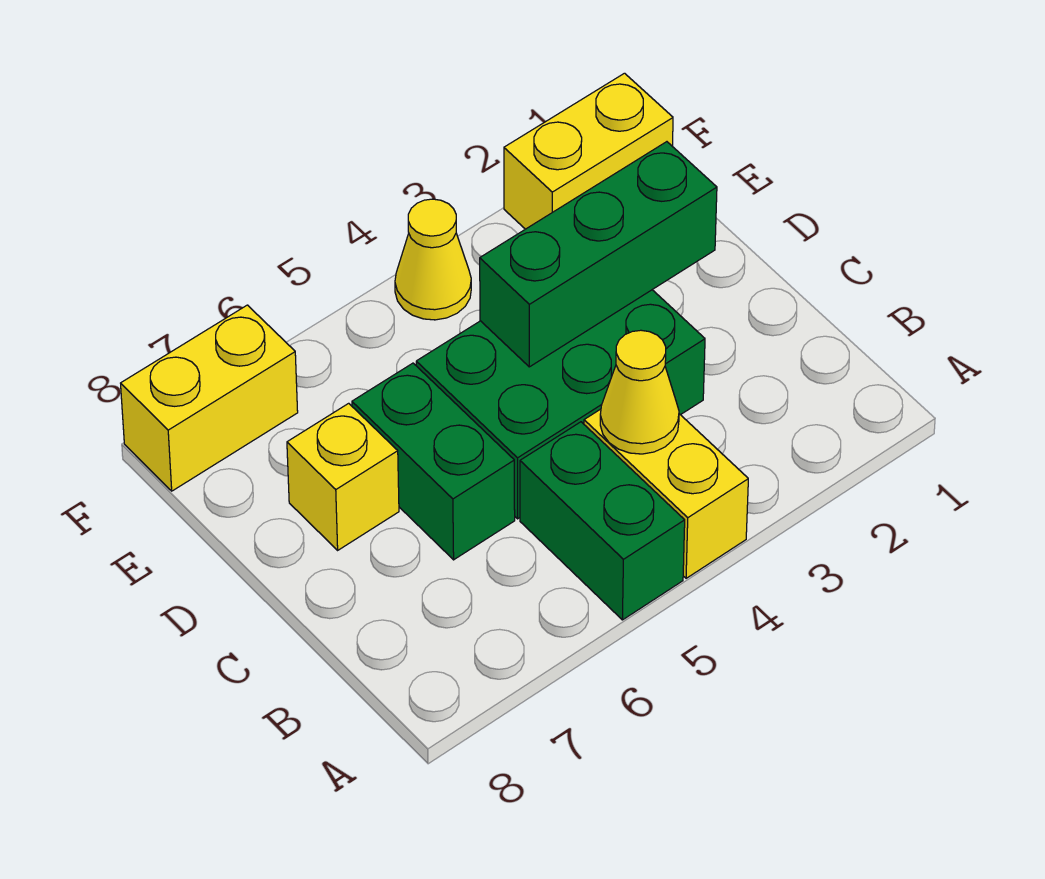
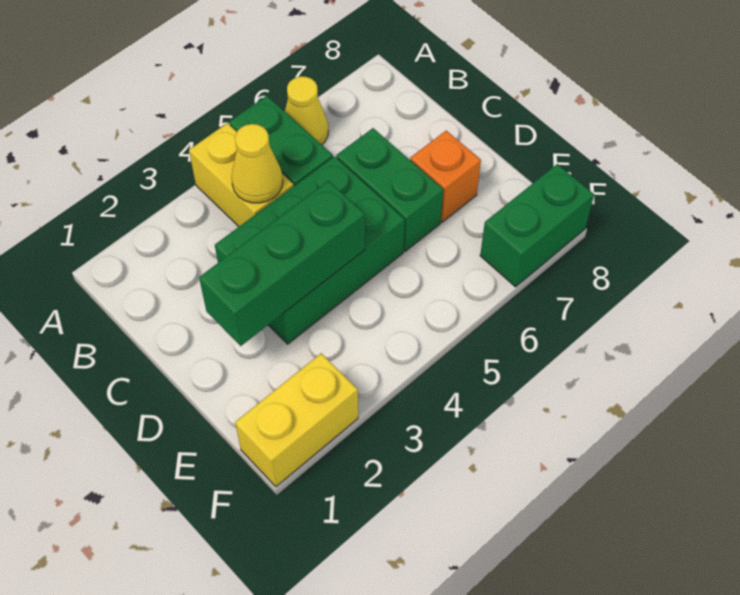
yellow 1x1 brick [287,403,399,550] -> orange 1x1 brick [410,131,481,222]
yellow 1x1 cone [395,199,471,320] -> yellow 1x1 cone moved to [285,76,328,145]
yellow 1x2 brick [121,305,298,491] -> green 1x2 brick [480,164,594,287]

